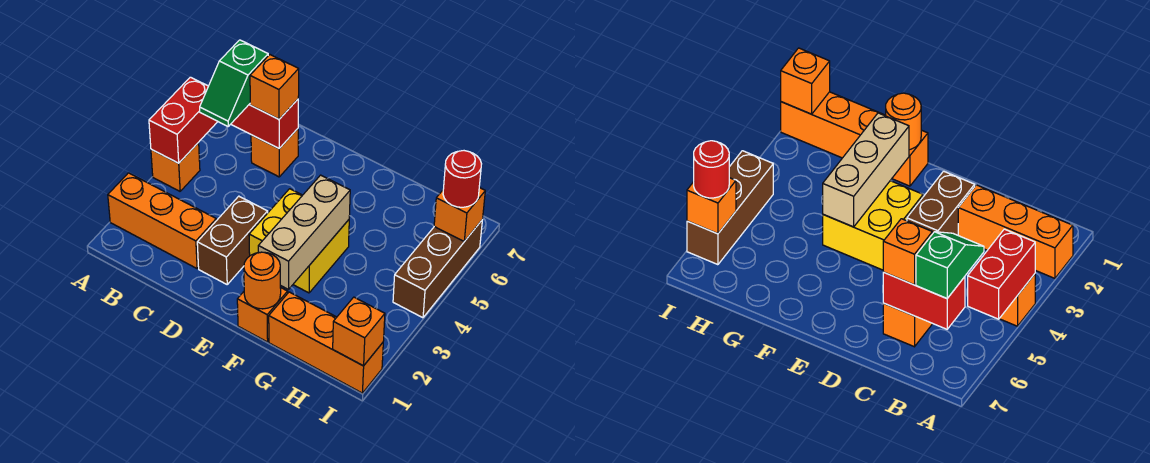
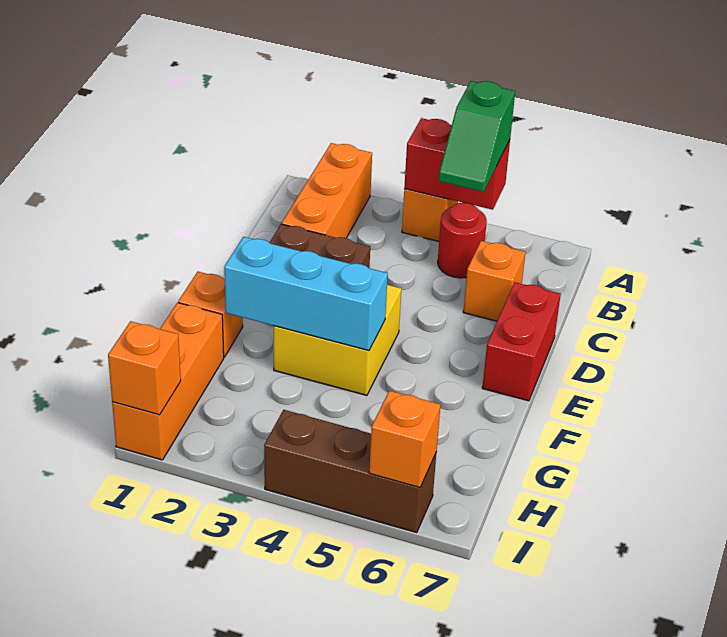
green 1x2 slope [200,40,268,127] -> green 1x2 slope turned to [439,81,515,192]
red 1x2 brick [231,99,298,148] -> red 1x2 brick moved to [482,282,561,401]
orange 1x1 brick [250,55,299,119] -> none
orange 1x1 round brick [244,252,281,309] -> none
tan 1x3 brick [258,175,350,289] -> cyan 1x3 brick [224,237,388,351]
red 1x1 round brick [443,151,481,207] -> red 1x1 round brick moved to [438,203,487,278]

